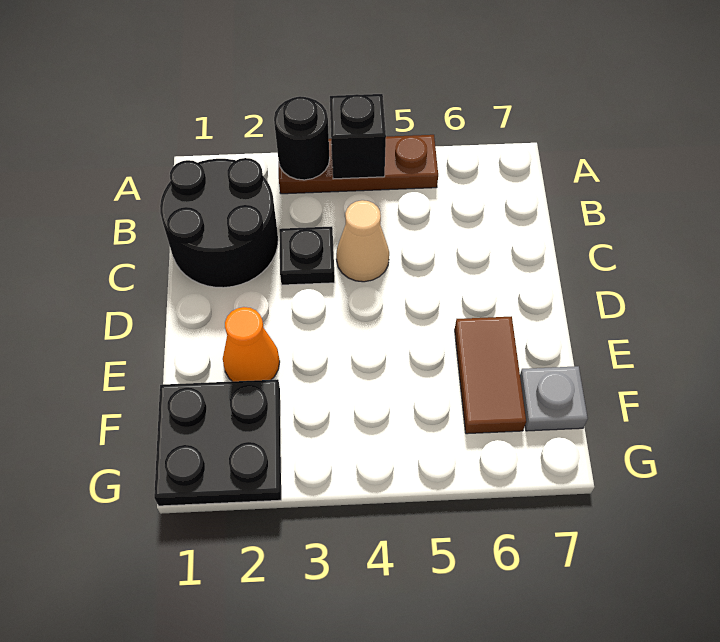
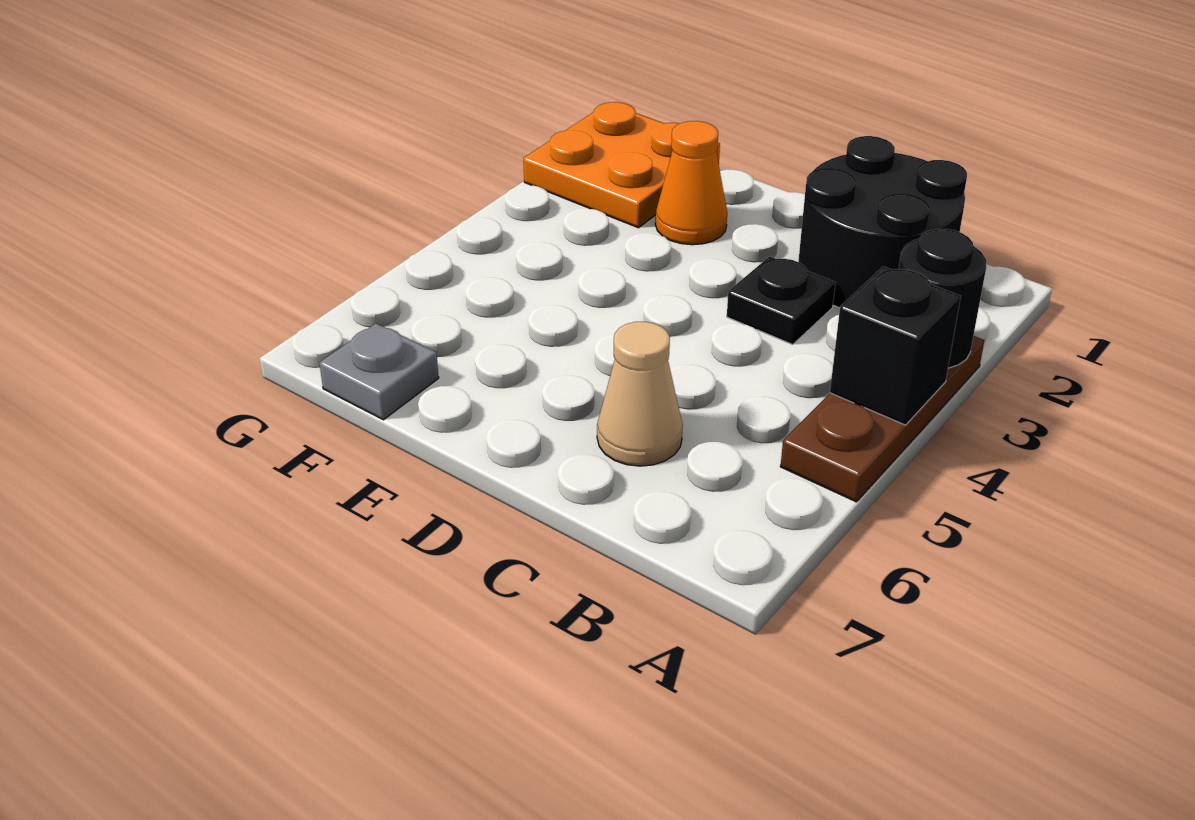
tan 1x1 cone [336,200,389,282] -> tan 1x1 cone moved to [597,322,683,466]
brown 1x2 tile [455,316,526,434] -> none
black 2x2 plate [154,379,281,506] -> orange 2x2 plate [523,102,720,228]

